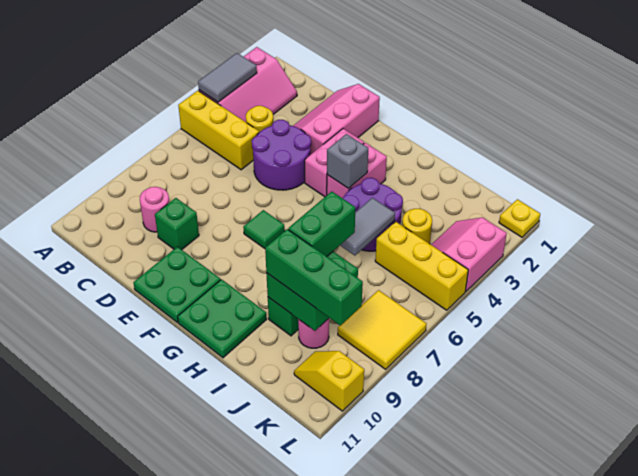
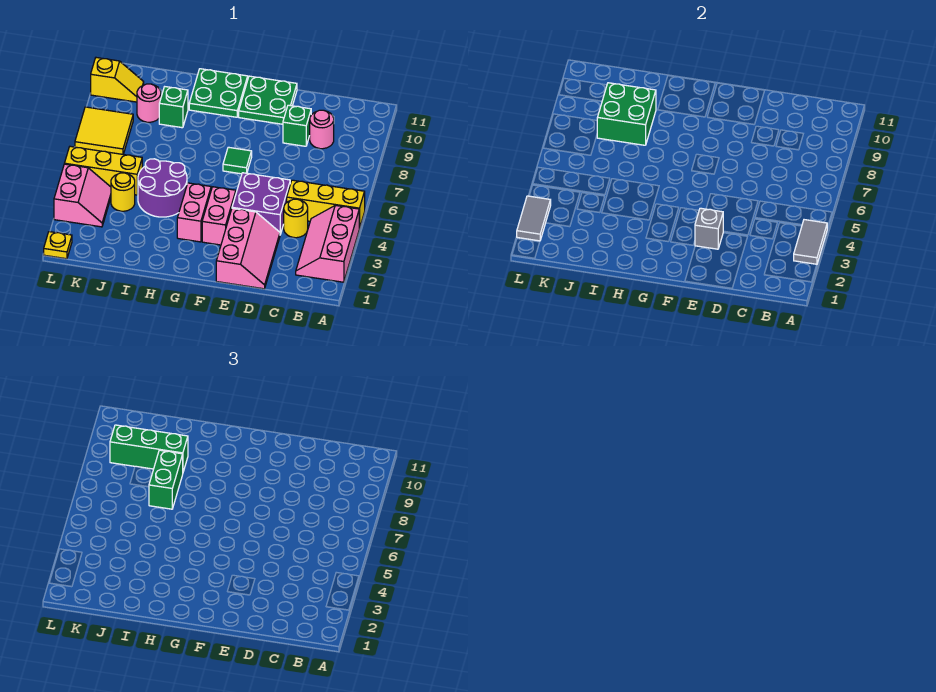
purple 2x2 round brick [252,120,311,190] -> purple 2x2 brick [232,173,290,234]
grey 1x1 brick [327,134,368,189] -> grey 1x1 brick moved to [695,208,723,249]
grey 1x2 tile [340,198,395,256] -> grey 1x2 tile moved to [517,196,551,241]

